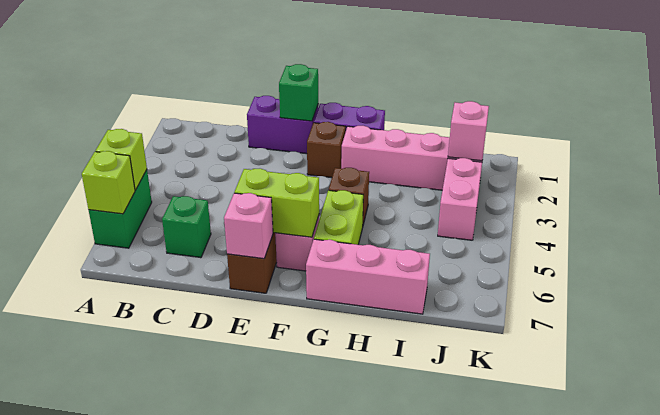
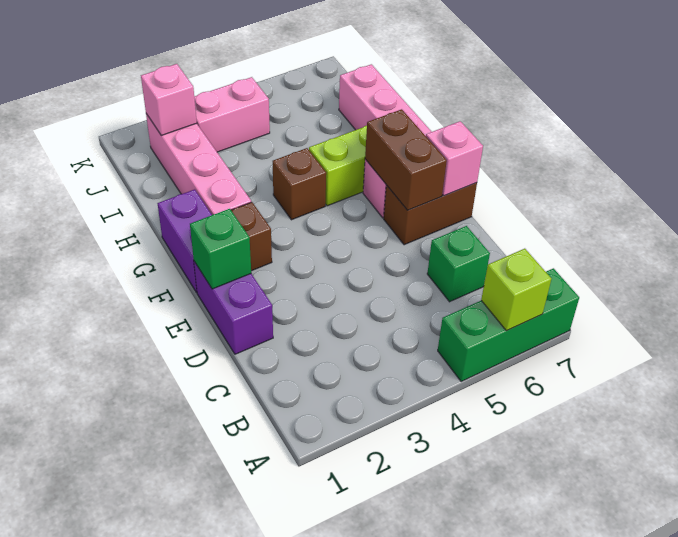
green 1x2 brick [89,170,152,248] -> green 1x3 brick [438,268,579,382]
lime 1x1 brick [96,129,147,190] -> none
lime 1x2 brick [234,169,319,237] -> brown 1x2 brick [365,109,447,210]

